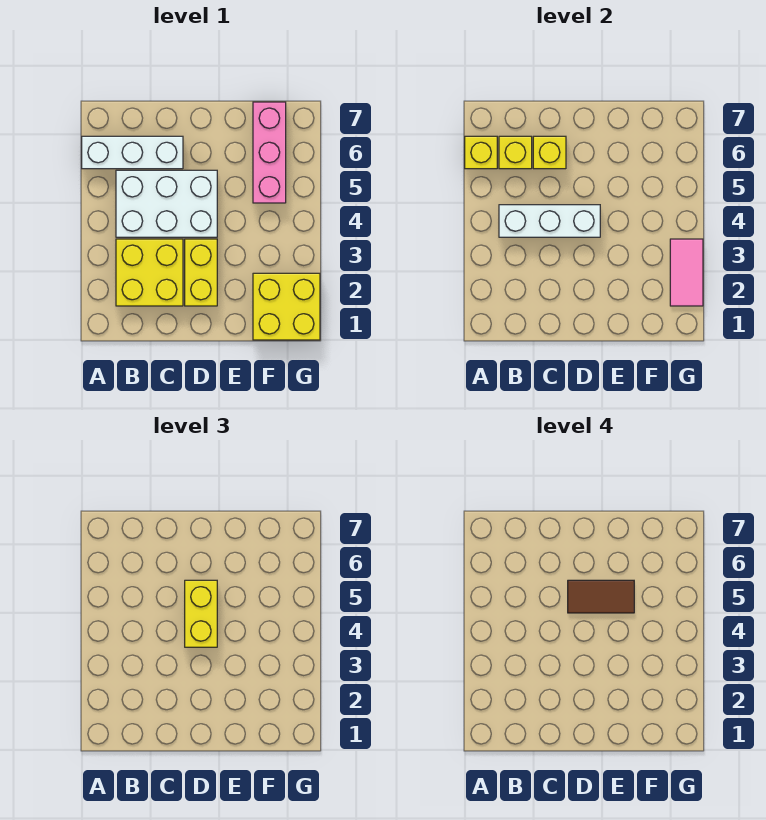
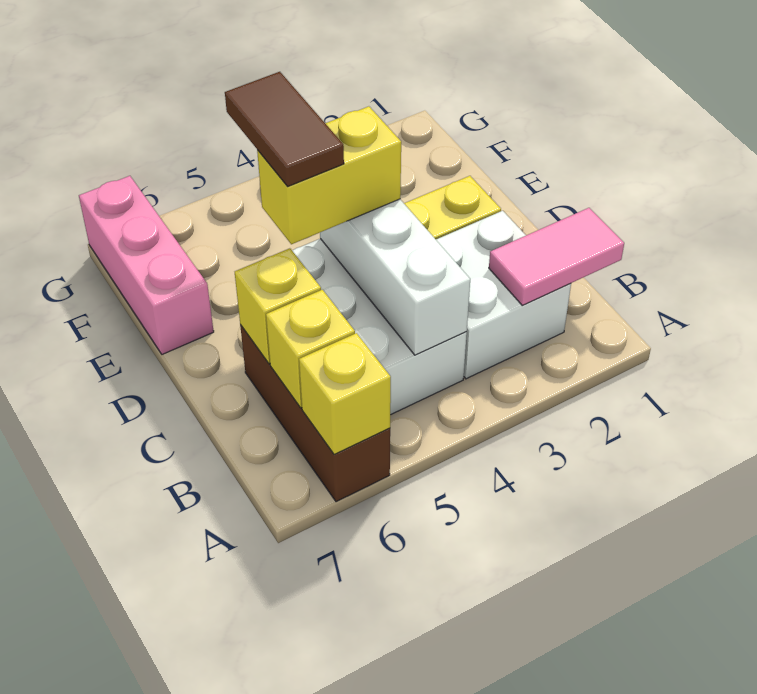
white 1x3 brick [82,136,183,169] -> brown 1x3 brick [240,325,390,502]
yellow 2x2 brick [116,239,183,306] -> white 2x2 brick [436,211,571,379]
yellow 2x2 brick [253,273,320,340] -> none
pink 1x3 brick [253,102,286,203] -> pink 1x3 brick turned to [79,176,214,354]
pink 1x2 tile [670,239,703,306] -> pink 1x2 tile moved to [489,208,624,305]

